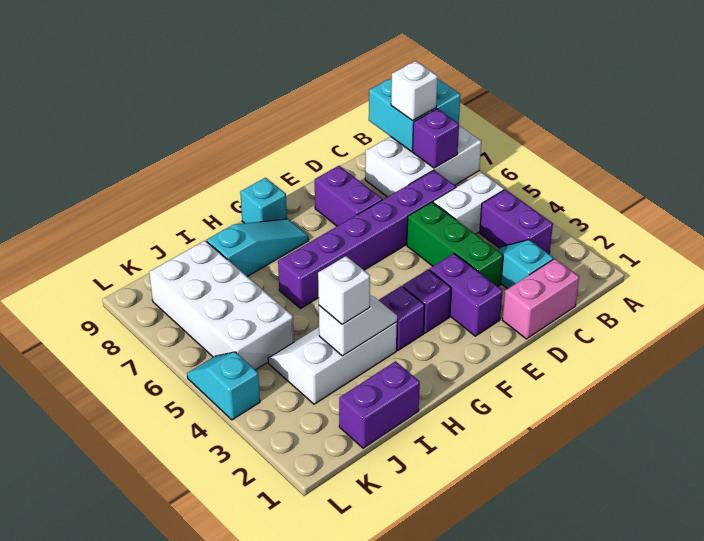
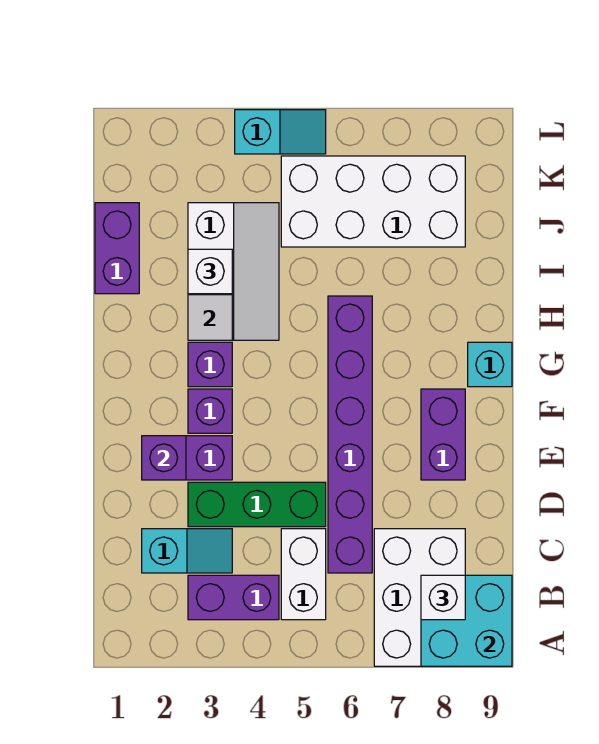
purple 1x1 brick [413,109,459,168] -> purple 1x1 brick moved to [142,436,186,480]
pink 1x2 brick [502,259,579,339] -> none
purple 1x2 brick [315,166,382,226] -> purple 1x2 brick turned to [421,389,465,480]
cyan 1x3 slope [206,219,309,276] -> none

